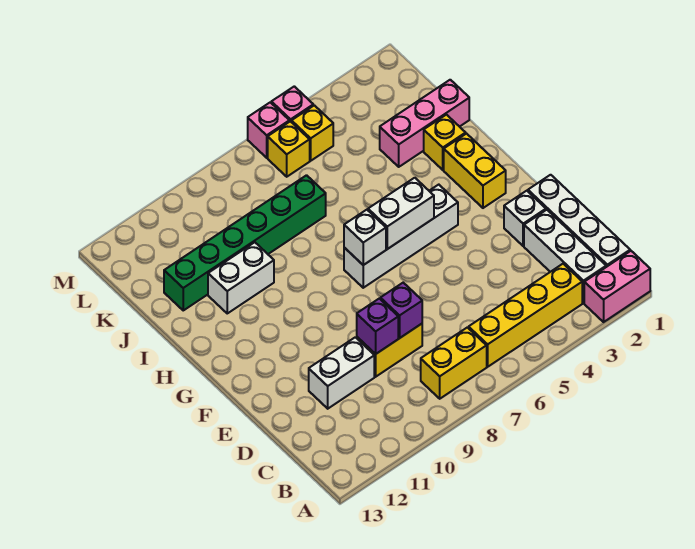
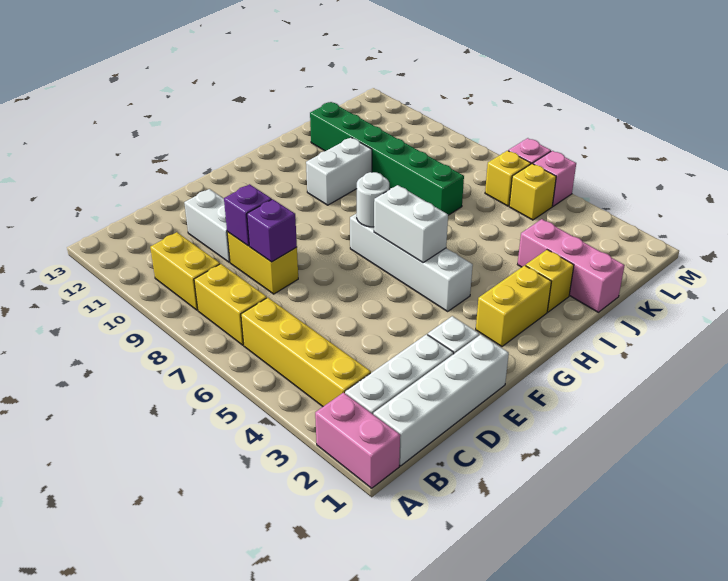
none -> yellow 1x2 brick [150,232,220,310]
white 1x1 brick [344,210,386,265] -> white 1x1 round brick [357,172,389,227]
white 1x2 brick [208,242,274,313] -> white 1x2 brick turned to [306,138,372,205]

